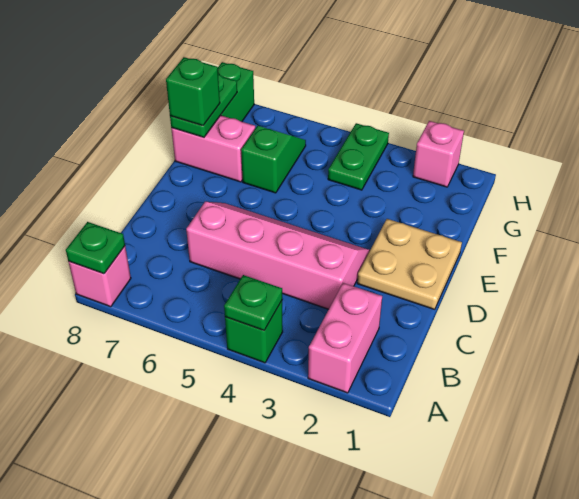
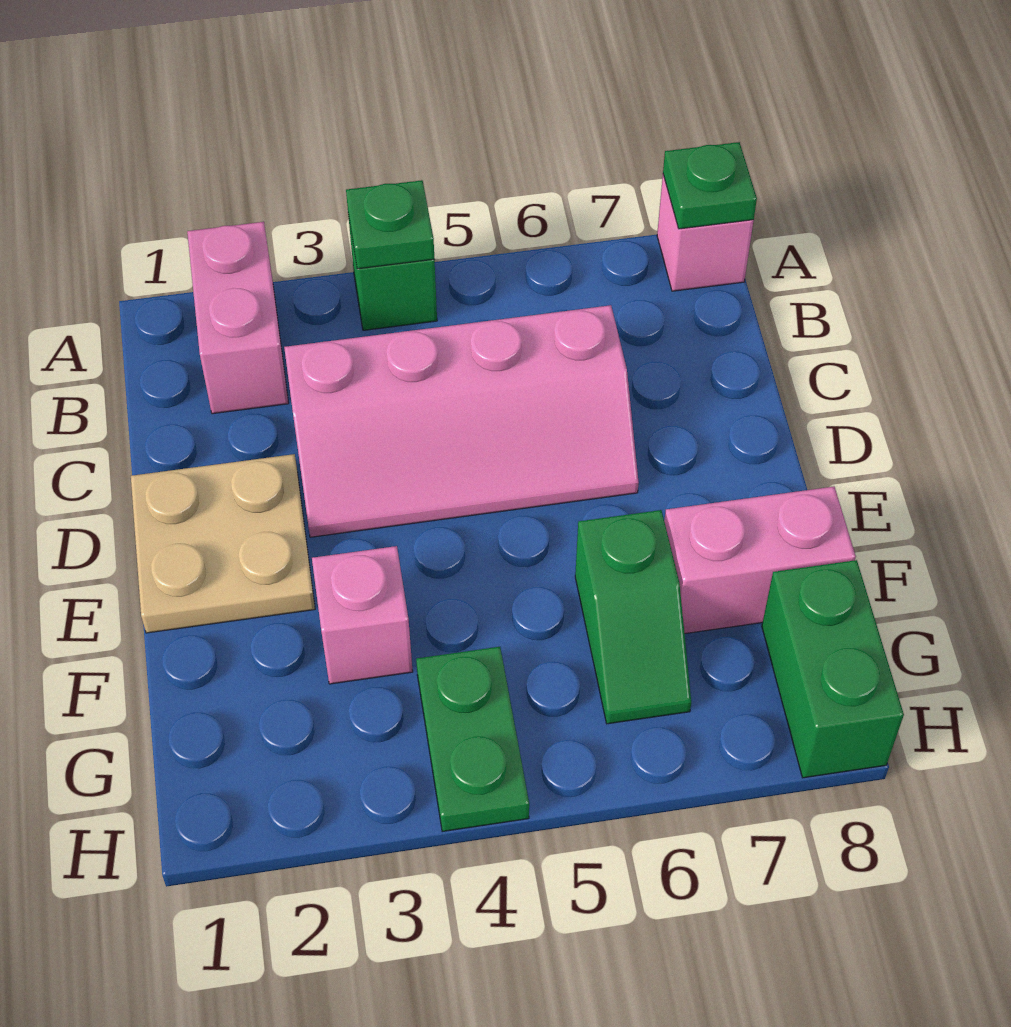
green 1x2 plate [170,74,237,137] -> none
green 1x1 brick [166,57,220,126] -> none
pink 1x1 brick [413,121,464,187] -> pink 1x1 brick moved to [312,546,413,684]

